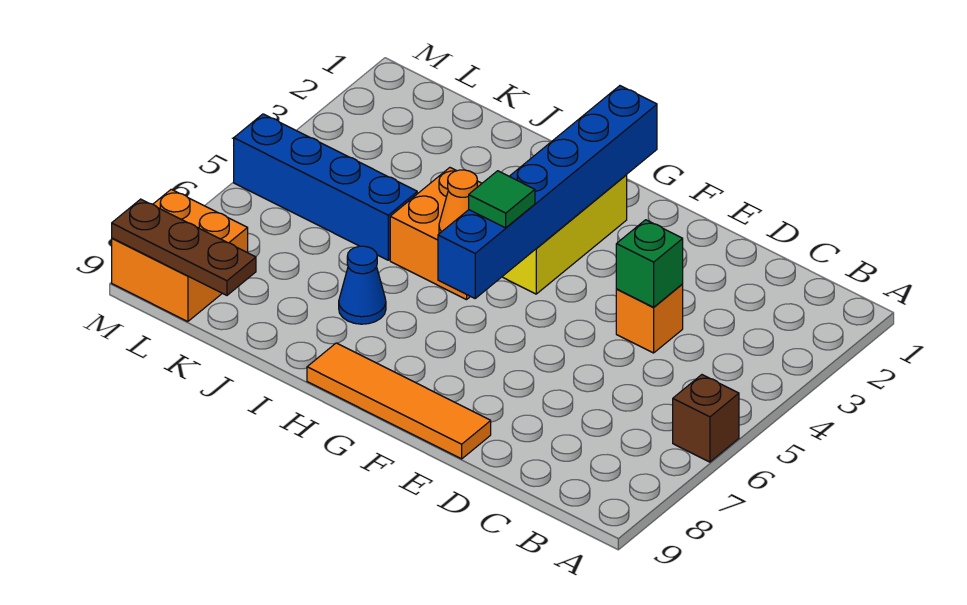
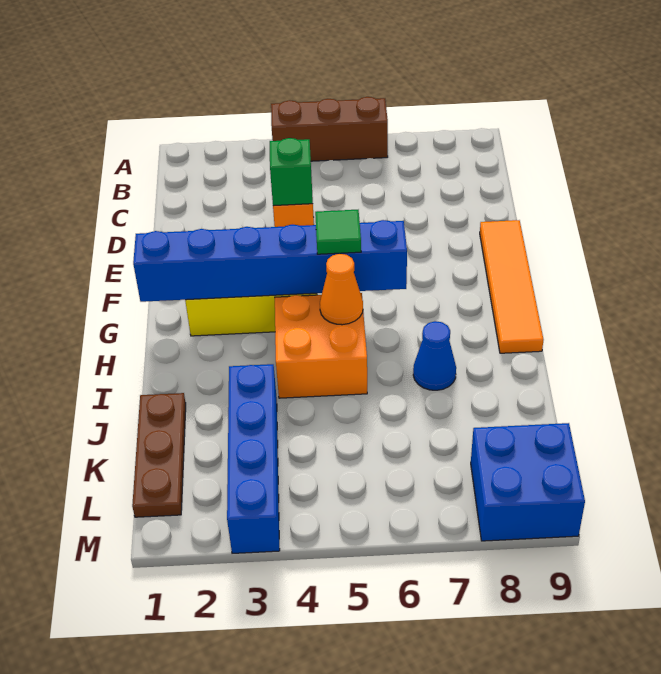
brown 1x1 brick [673,375,739,462] -> brown 1x3 brick [271,97,388,161]
blue 1x4 brick [234,114,417,260] -> blue 1x4 brick moved to [227,364,280,553]
brown 1x3 plate [112,199,256,295] -> brown 1x3 plate moved to [132,393,186,517]
orange 2x2 brick [112,189,248,322] -> blue 2x2 brick [471,423,585,541]

